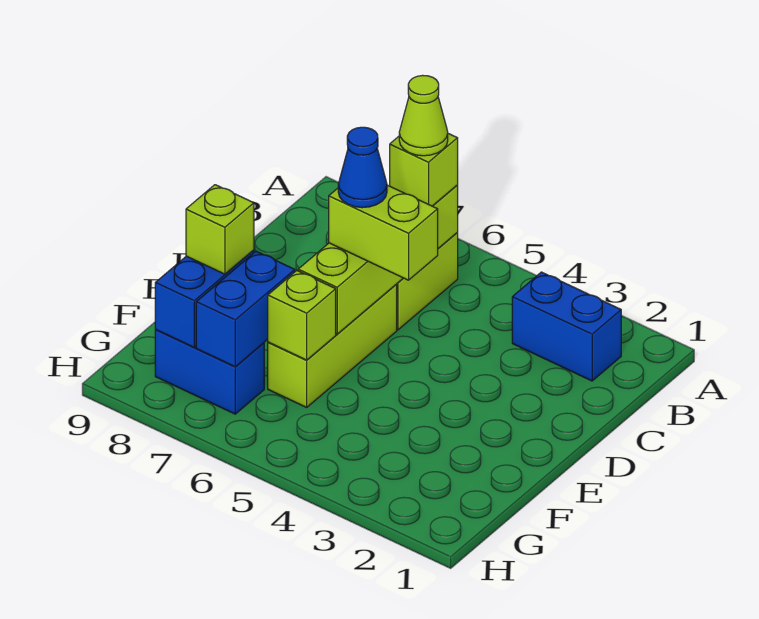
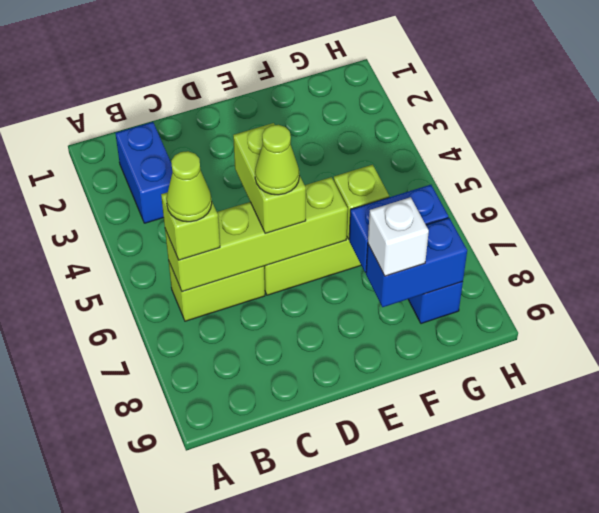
blue 1x1 cone [338,127,387,208] -> lime 1x1 cone [255,125,299,195]
lime 1x1 brick [186,185,254,274] -> white 1x1 brick [368,197,429,276]

